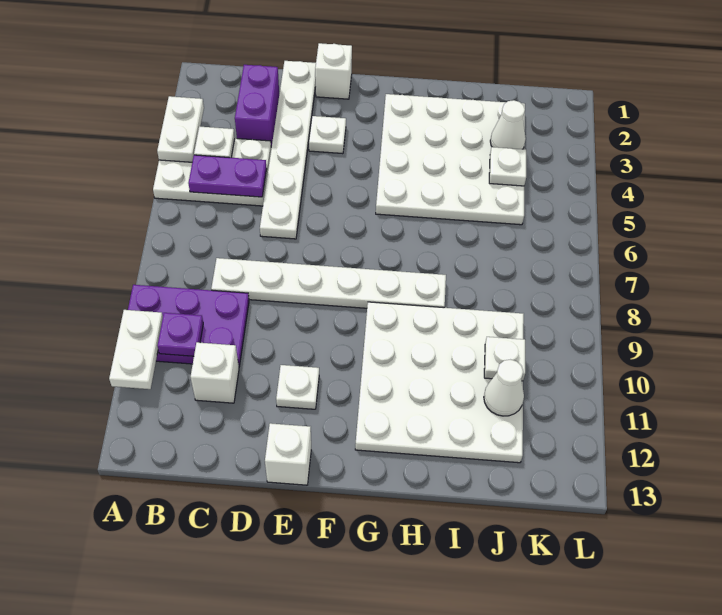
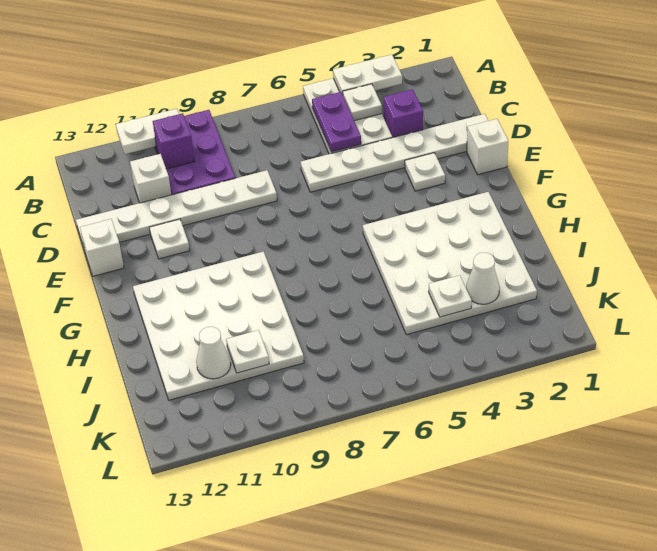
purple 1x1 plate [157,313,203,356] -> purple 1x1 brick [153,113,194,169]
purple 1x2 brick [235,65,279,148] -> purple 1x1 brick [383,89,423,138]
white 1x6 plate [211,258,446,308] -> white 1x6 plate turned to [76,170,277,247]

